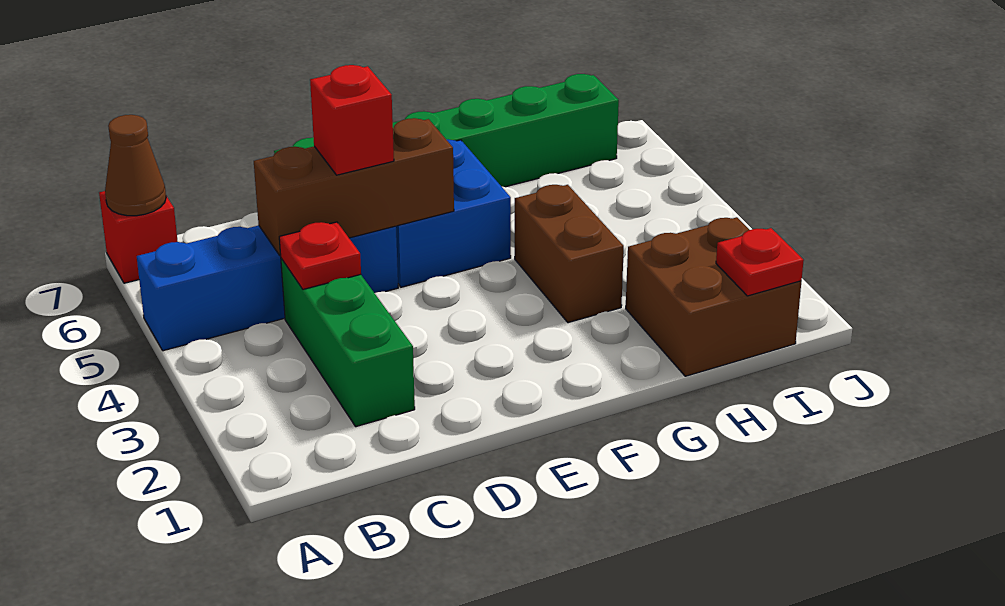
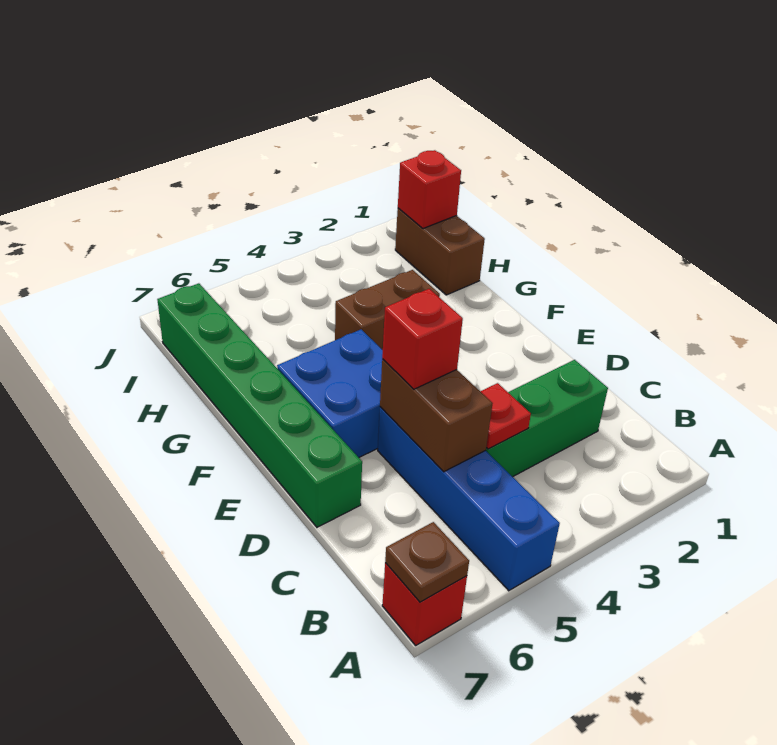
brown 1x1 cone [105,115,166,216] -> brown 1x1 plate [385,522,469,602]
brown 1x3 brick [254,118,454,256] -> brown 1x2 brick [380,359,493,472]
brown 2x2 brick [626,217,801,376] -> brown 1x2 brick [395,208,485,295]
red 1x1 plate [716,228,804,296] -> red 1x1 brick [398,150,461,228]

